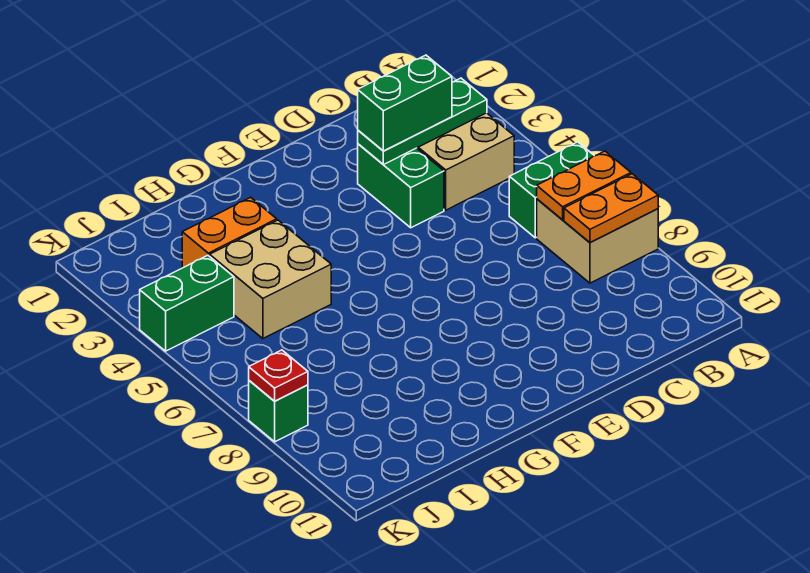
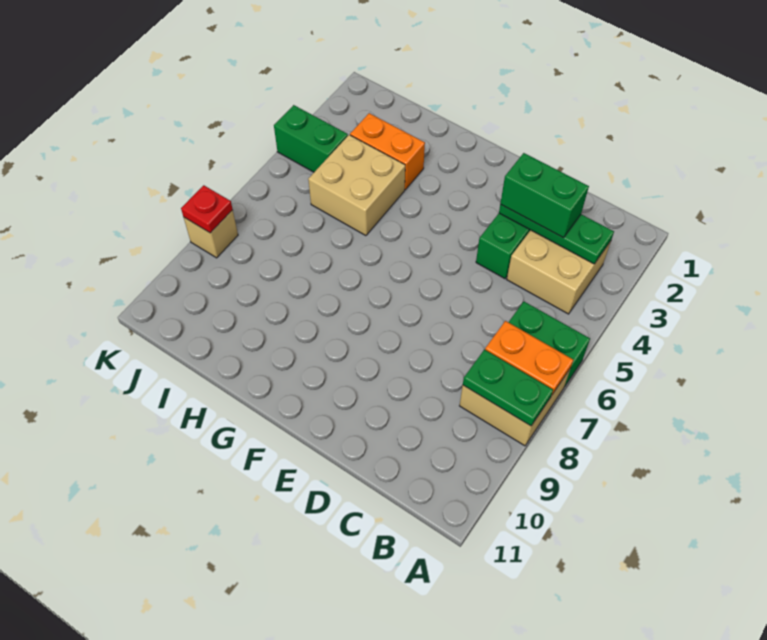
orange 1x2 plate [564,174,658,243] -> green 1x2 plate [463,349,553,426]
green 1x1 brick [249,381,308,442] -> tan 1x1 brick [184,210,238,258]

